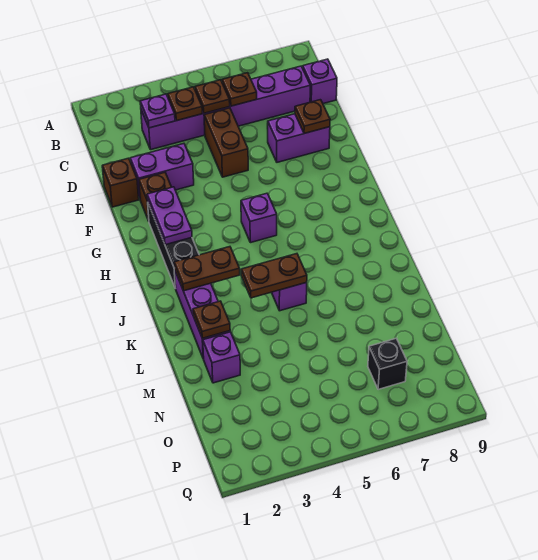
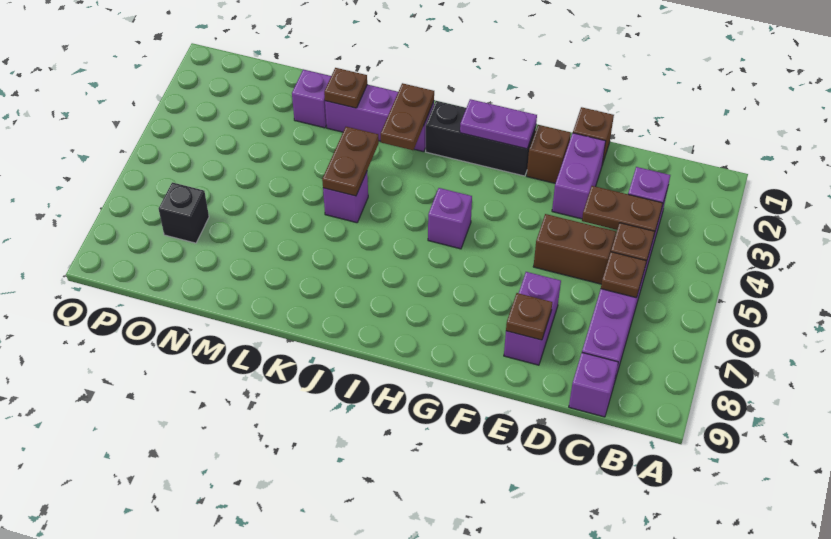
brown 1x1 plate [168,87,202,121] -> brown 1x2 plate [582,186,663,234]

